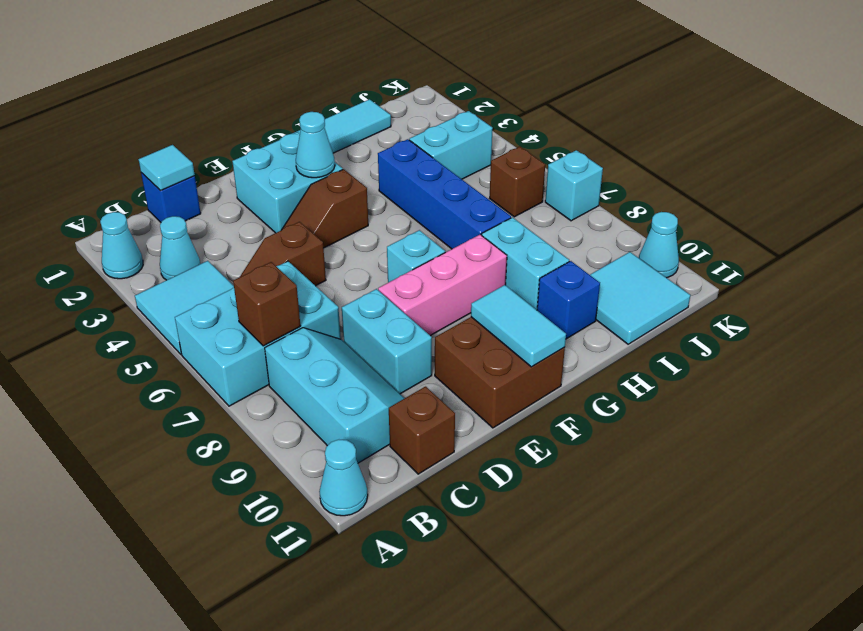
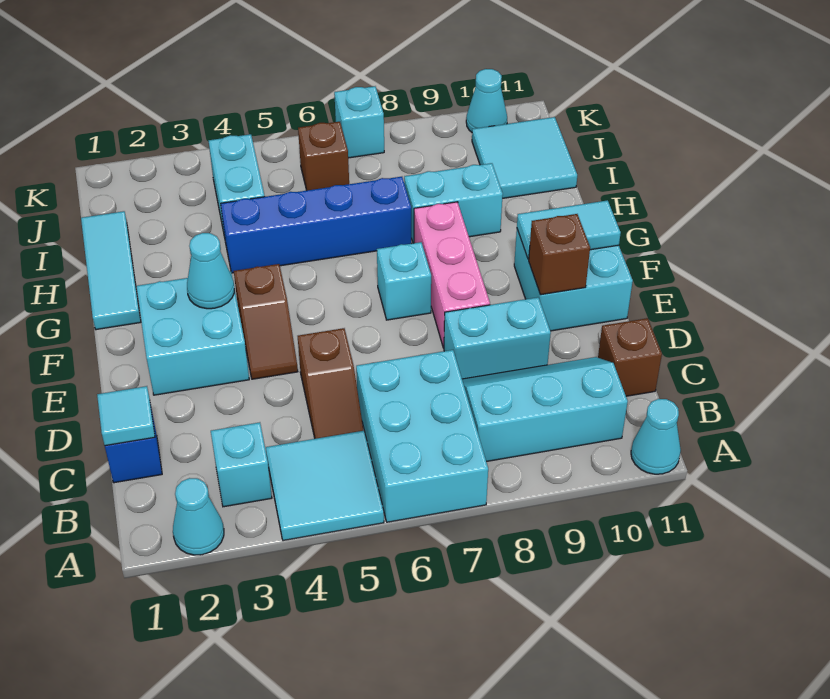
cyan 1x1 cone [160,216,200,280] -> cyan 1x1 brick [211,422,272,507]
brown 1x1 brick [233,262,300,346] -> brown 1x1 brick moved to [529,214,590,295]
brown 2x2 brick [435,317,565,428] -> cyan 2x2 brick [514,229,633,331]
blue 1x1 brick [537,261,600,339] -> none

